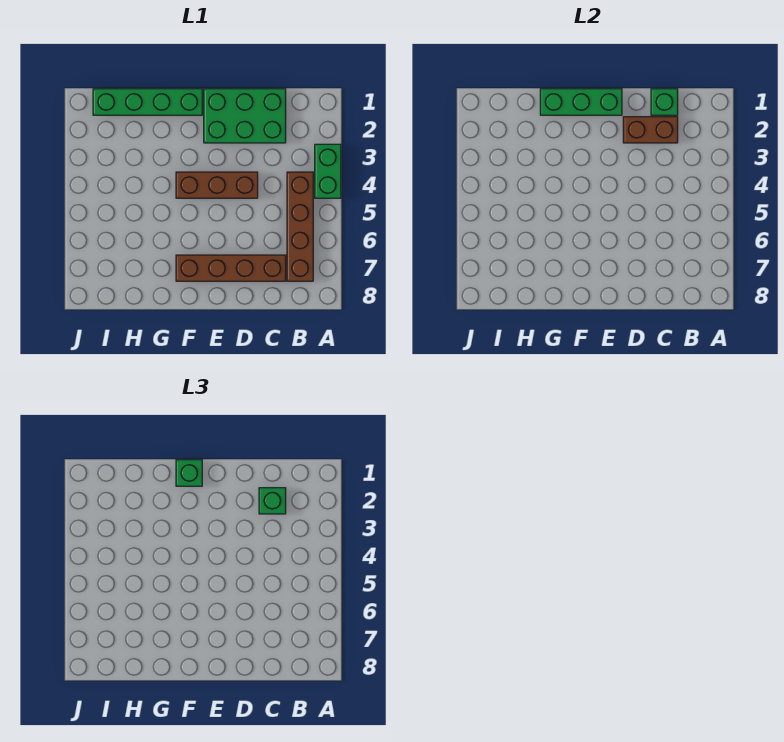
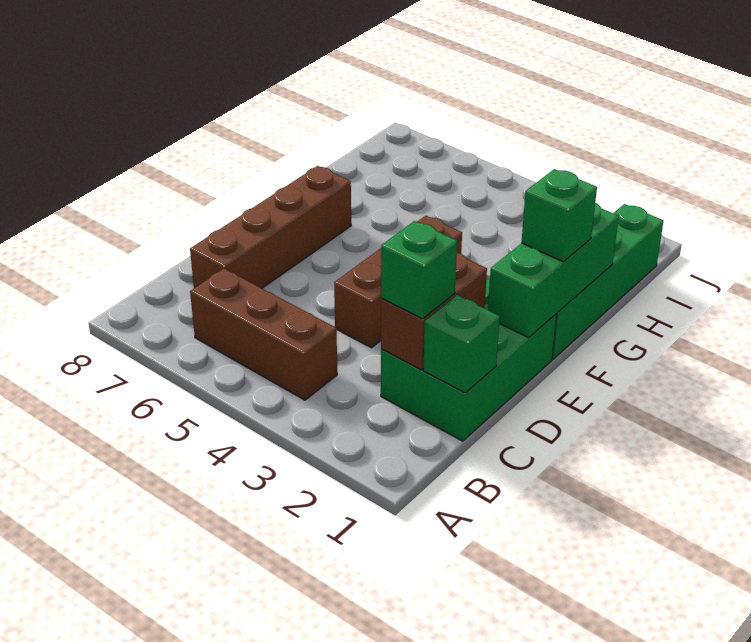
green 1x2 brick [315,144,341,198] -> none
brown 1x4 brick [287,172,313,281] -> brown 1x3 brick [190,269,337,400]

